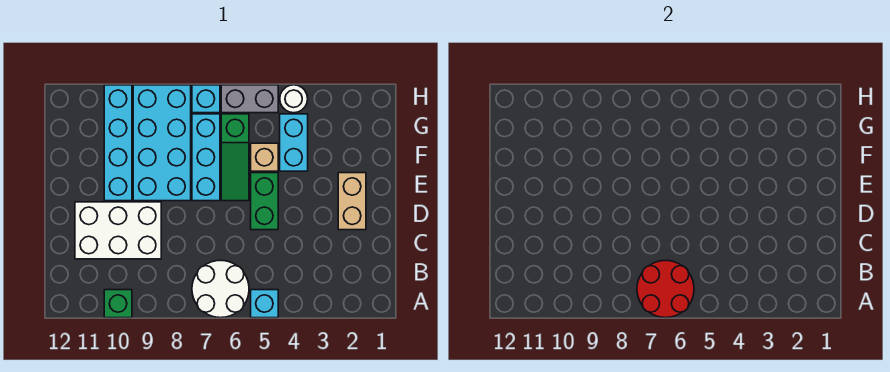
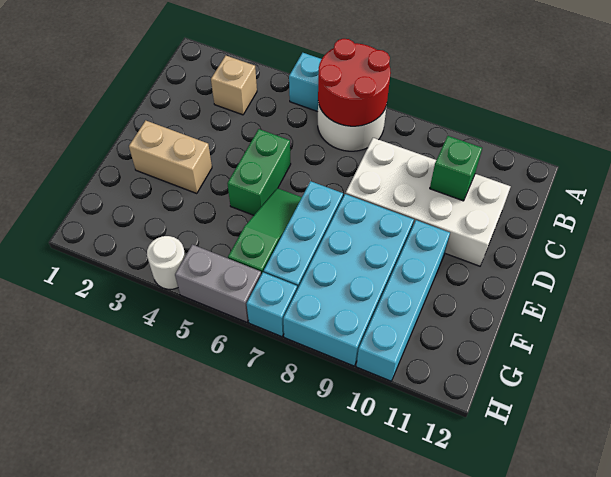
green 1x1 brick [104,290,132,318] -> green 1x1 brick moved to [430,136,482,201]
white 2x3 brick [75,202,161,259] -> white 2x4 brick [346,138,511,266]
tan 1x2 brick [338,173,366,230] -> tan 1x2 brick turned to [129,120,212,193]
cyan 1x2 brick [280,114,308,171] -> none
tan 1x1 brick [251,143,278,171] -> tan 1x1 brick moved to [211,56,257,115]

